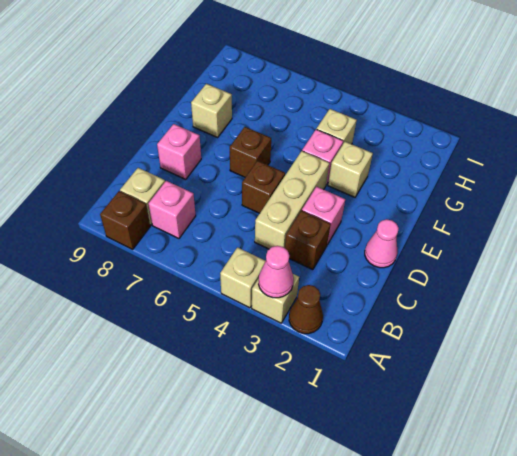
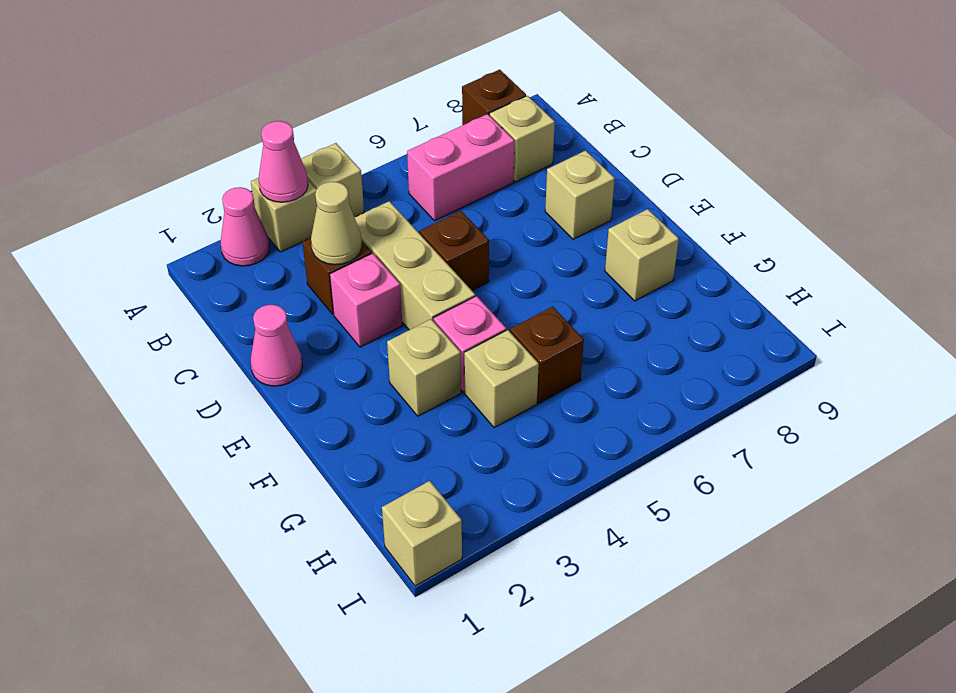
brown 1x1 cone [289,285,323,334] -> pink 1x1 cone [221,187,269,266]
pink 1x1 brick [149,181,196,238] -> pink 1x2 brick [407,114,514,221]
none -> tan 1x1 cone [311,182,362,265]
pink 1x1 brick [157,124,201,179] -> tan 1x1 brick [545,151,615,239]
brown 1x1 brick [230,127,271,177] -> brown 1x1 brick moved to [510,307,584,403]
none -> tan 1x1 brick [382,481,462,586]

